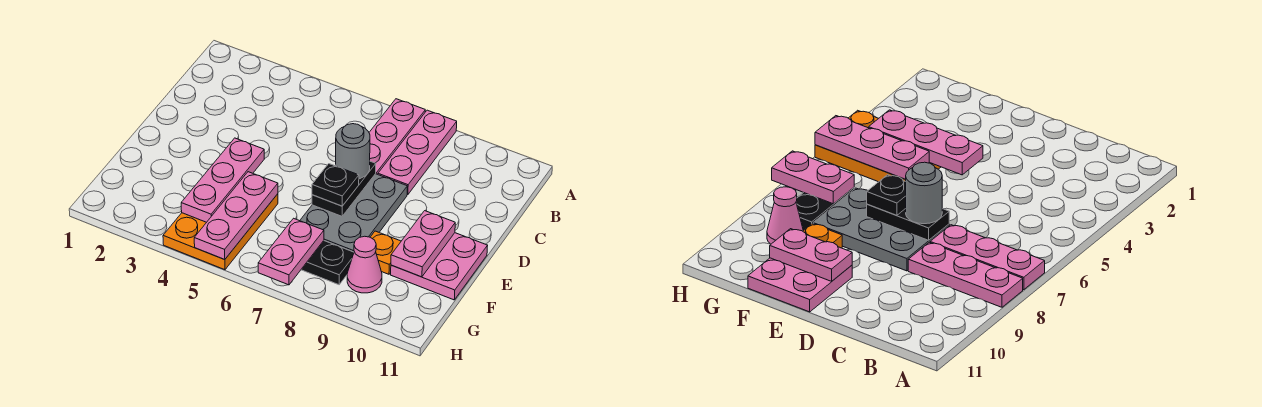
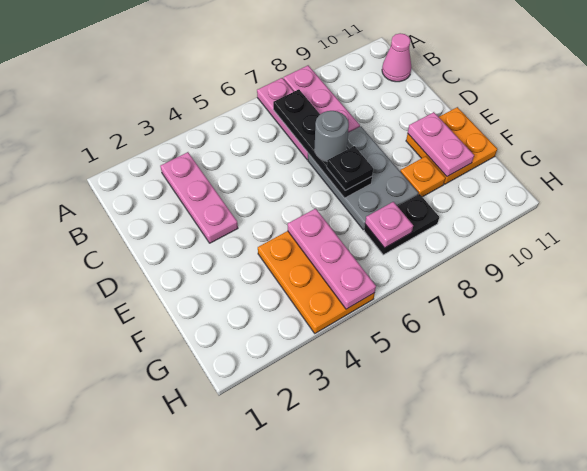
black 1x2 plate [312,161,376,216] -> black 1x4 plate [273,89,372,198]
pink 1x3 plate [181,138,264,222] -> pink 1x3 plate moved to [160,152,238,243]
pink 2x2 plate [391,233,488,300] -> orange 2x2 plate [406,107,497,184]
pink 1x2 plate [258,218,324,285] -> pink 1x1 plate [365,202,413,248]
pink 1x1 cone [347,236,382,293] -> pink 1x1 cone moved to [382,33,412,82]

